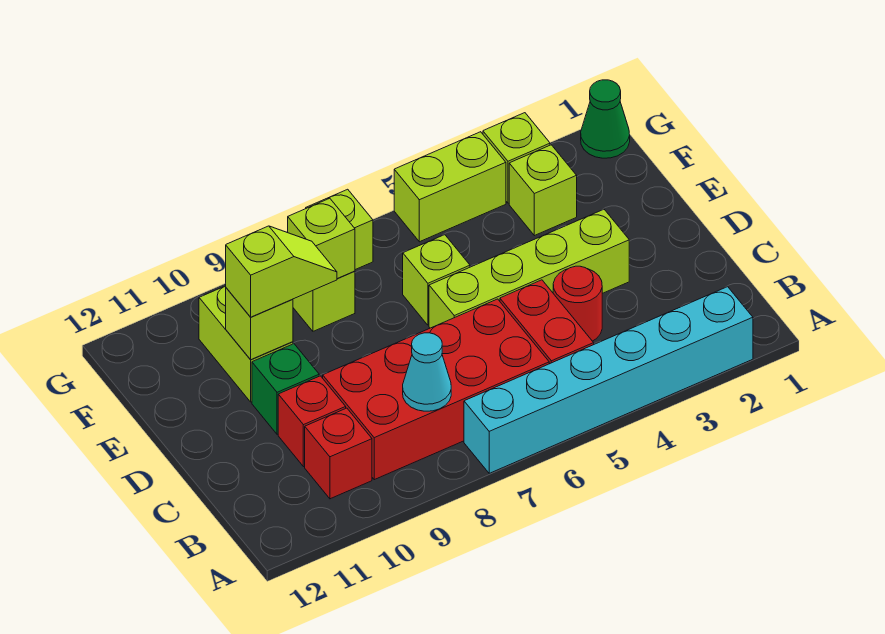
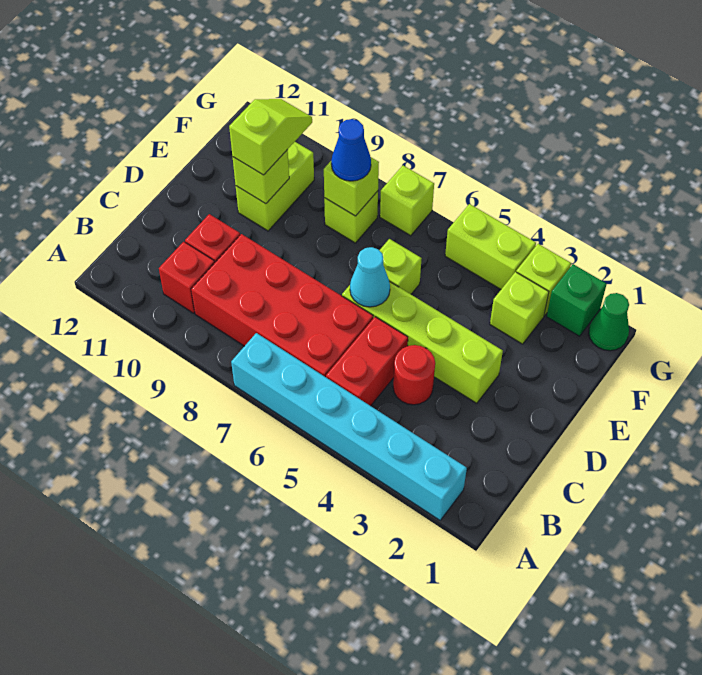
cyan 1x1 cone [403,333,451,411] -> cyan 1x1 cone moved to [350,247,390,307]
green 1x1 brick [252,344,319,434] -> green 1x1 brick moved to [547,264,607,336]
lime 1x2 slope [226,226,337,317] -> lime 1x2 slope turned to [229,99,312,175]
none -> blue 1x1 cone [331,119,371,181]

